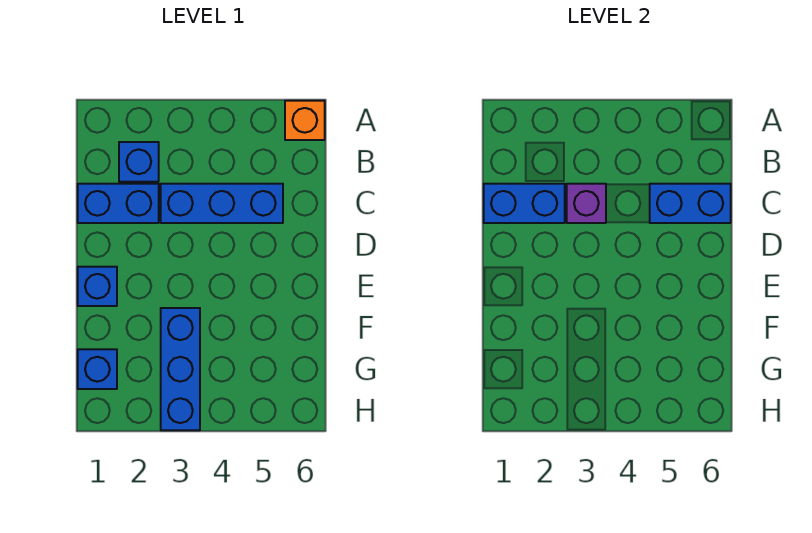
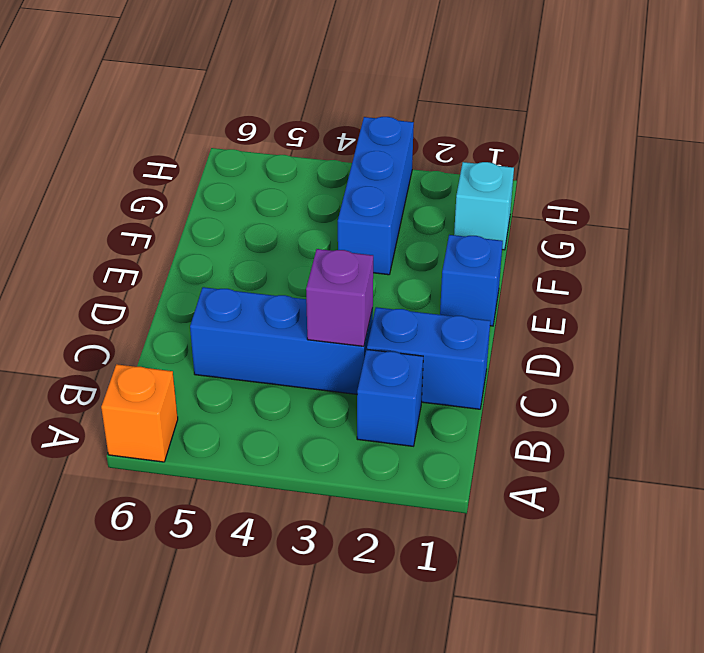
blue 1x2 brick [484,184,565,223] -> none
blue 1x2 brick [650,184,731,223] -> none
blue 1x1 brick [78,349,117,389] -> cyan 1x1 brick [454,162,514,250]

